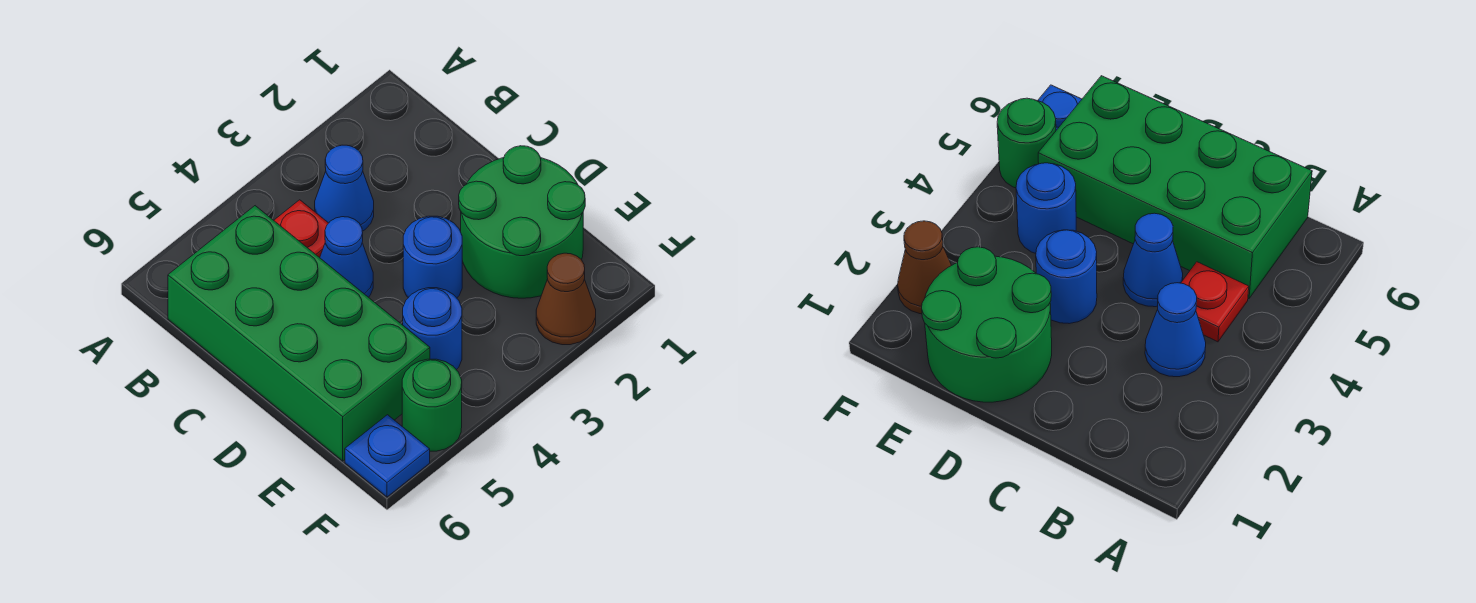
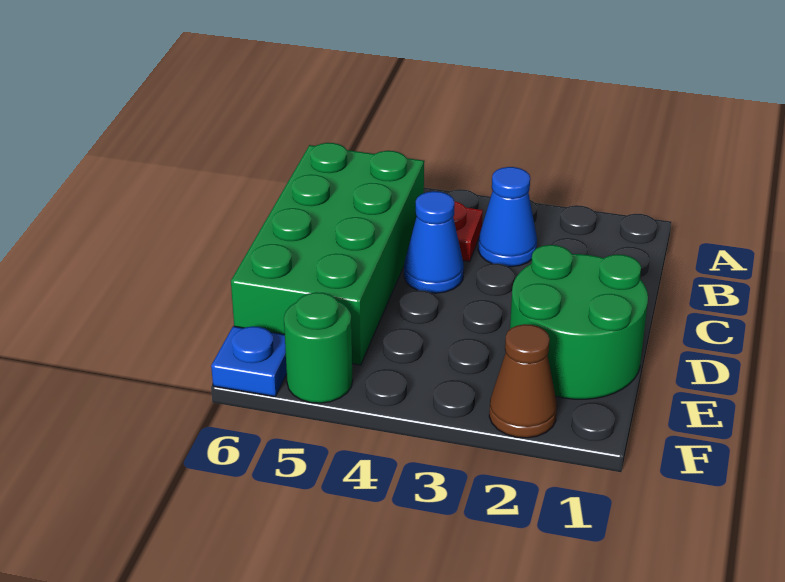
blue 1x1 round brick [403,216,462,298] -> none
blue 1x1 round brick [403,288,462,370] -> none

